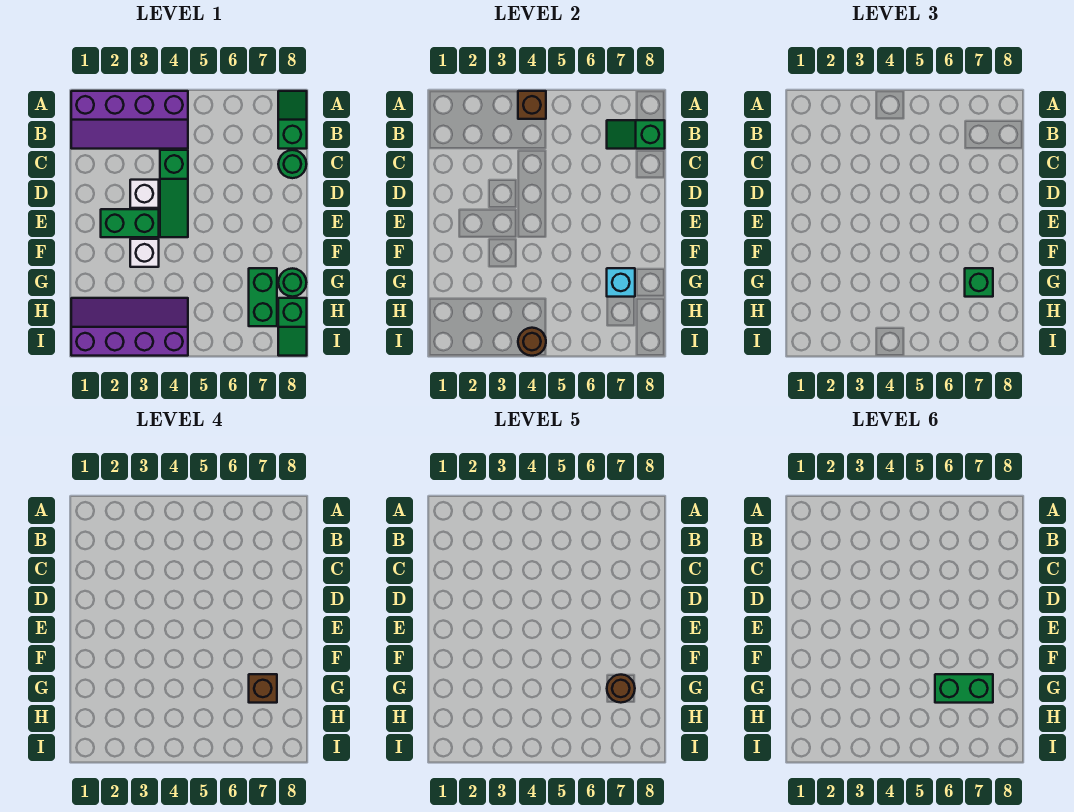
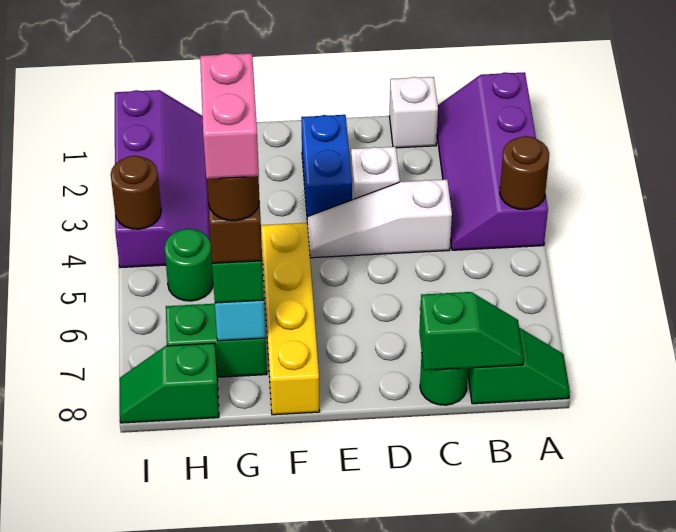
brown 1x1 brick [518,91,546,119] -> brown 1x1 round brick [500,136,549,210]
green 1x2 slope [607,120,665,149] -> green 1x2 slope turned to [419,292,524,370]
green 1x3 slope [160,150,188,237] -> white 1x3 slope [307,179,452,258]
green 1x2 brick [101,209,159,237] -> blue 1x2 brick [301,115,352,217]
white 1x1 brick [130,239,159,267] -> white 1x1 brick moved to [389,77,438,148]
none -> yellow 1x4 brick [261,223,320,415]
green 1x2 brick [935,674,993,703] -> pink 1x2 brick [200,53,259,179]
green 1x1 round brick [278,268,306,297] -> green 1x1 round brick moved to [164,229,213,301]

